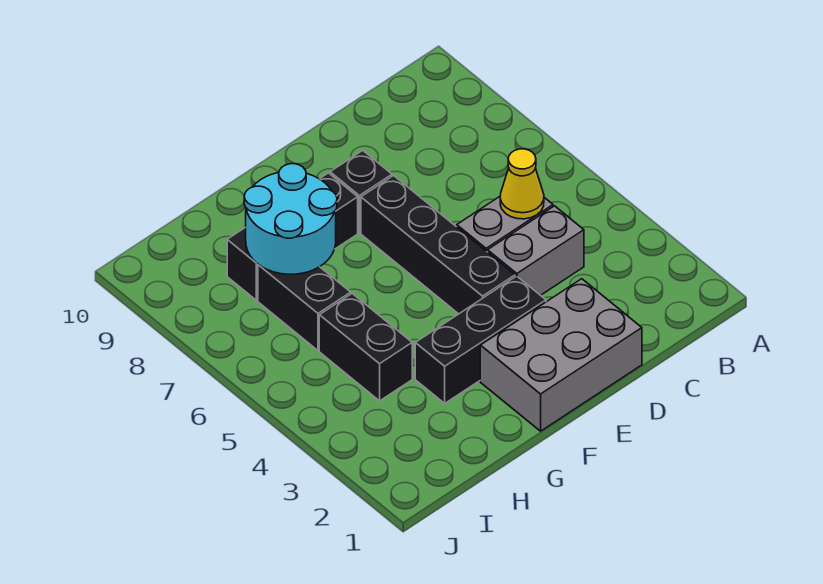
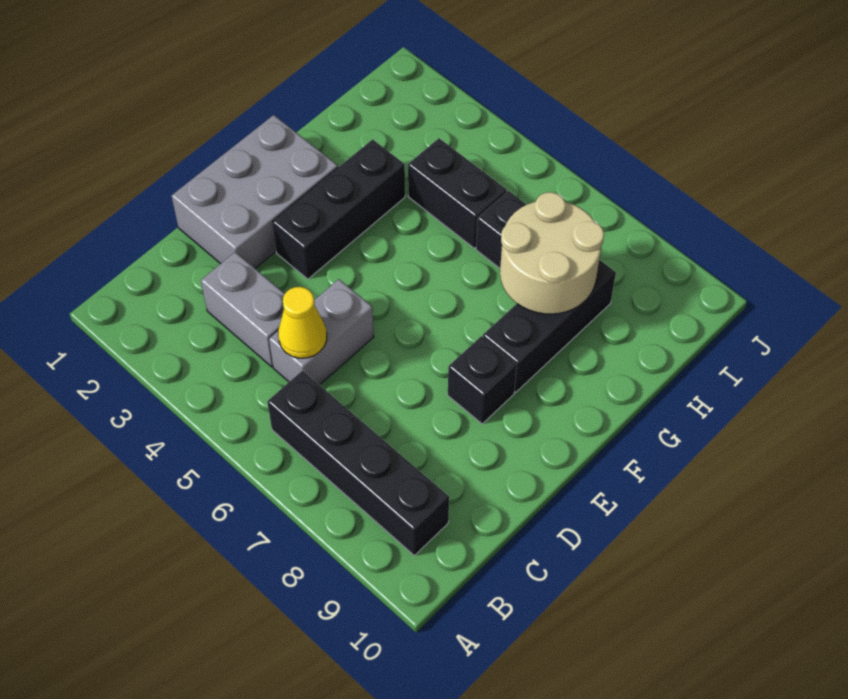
grey 1x2 brick [488,206,584,295] -> grey 1x2 brick turned to [201,252,285,367]
black 1x4 brick [361,176,515,314] -> black 1x4 brick moved to [267,370,449,555]
cyan 2x2 round brick [244,164,337,274] -> tan 2x2 round brick [500,192,604,314]

